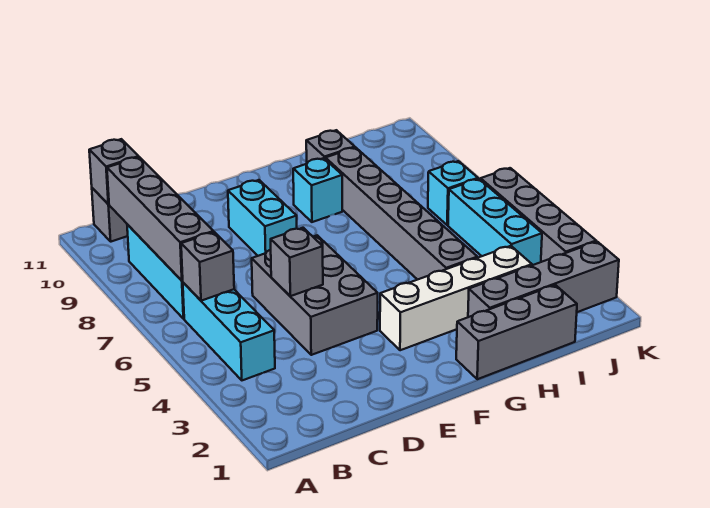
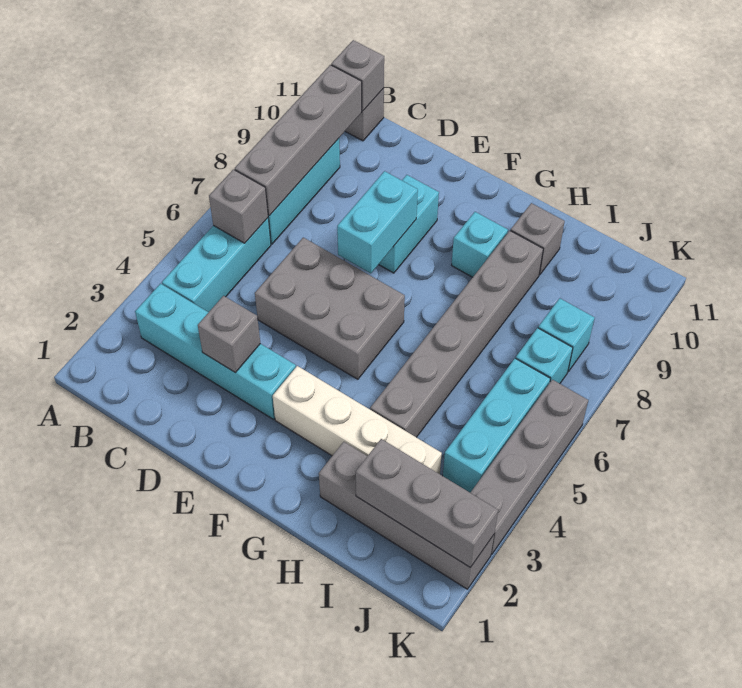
none -> cyan 1x4 brick [135,284,296,419]
grey 2x3 brick [252,235,378,355] -> grey 2x3 brick turned to [255,238,405,379]
grey 1x1 brick [271,228,323,296] -> grey 1x1 brick moved to [198,296,260,372]
none -> cyan 1x2 brick [337,171,418,273]
grey 1x3 brick [456,285,577,379] -> grey 1x3 brick moved to [356,439,498,567]
none -> cyan 1x1 brick [538,298,595,372]

